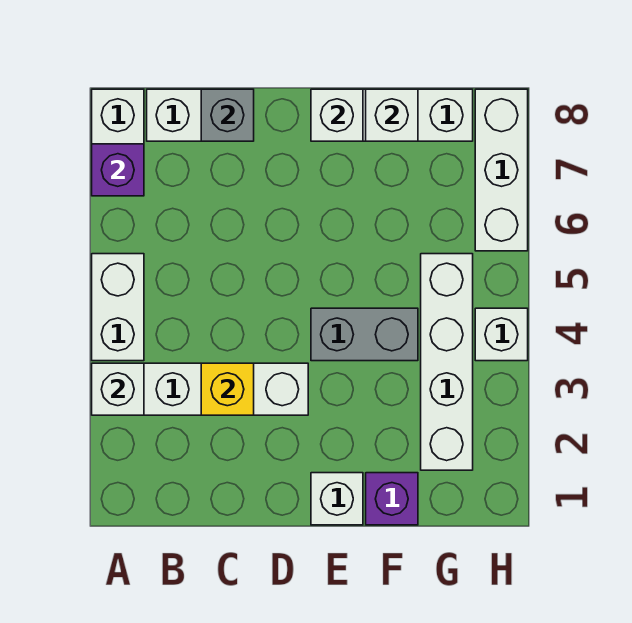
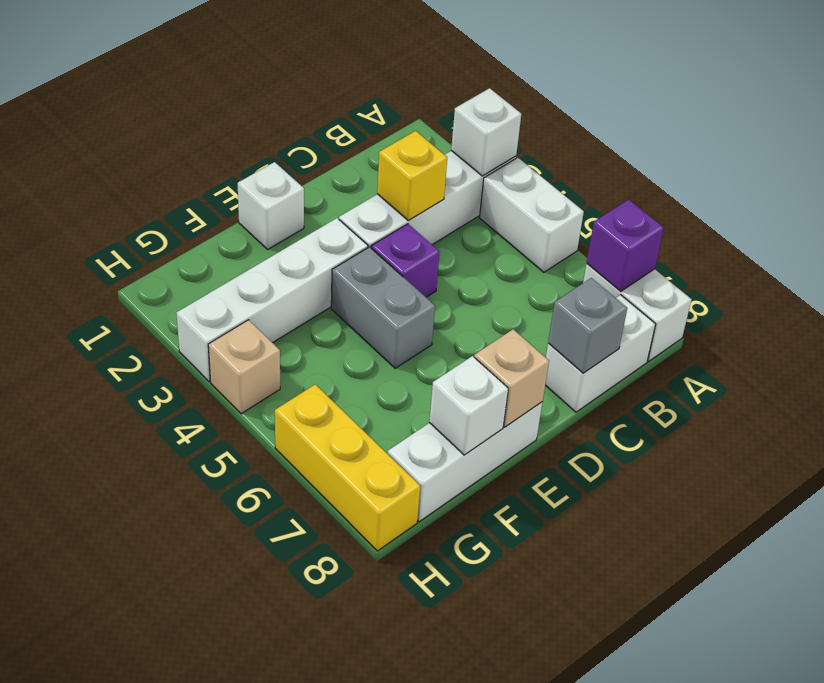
grey 1x2 brick [311,308,418,361] -> grey 1x2 brick turned to [331,247,435,368]
white 1x1 brick [311,89,363,141] -> tan 1x1 brick [474,329,549,427]
purple 1x1 brick [366,473,418,525] -> purple 1x1 brick moved to [371,224,440,297]
white 1x4 brick [421,254,473,470] -> white 1x4 brick turned to [176,218,368,382]
white 1x1 brick [475,308,528,361] -> tan 1x1 brick [208,320,280,414]
white 1x3 brick [475,89,528,251] -> yellow 1x3 brick [275,384,420,551]

